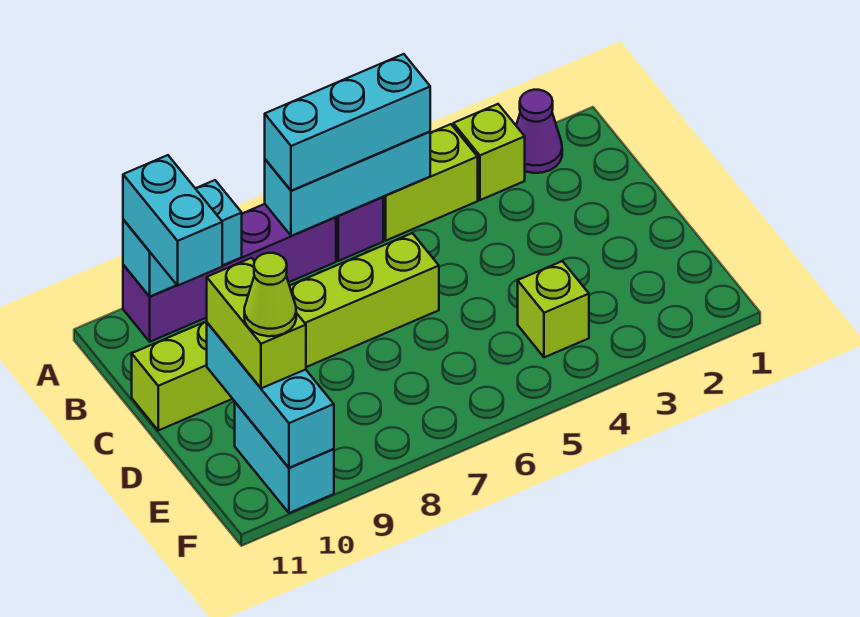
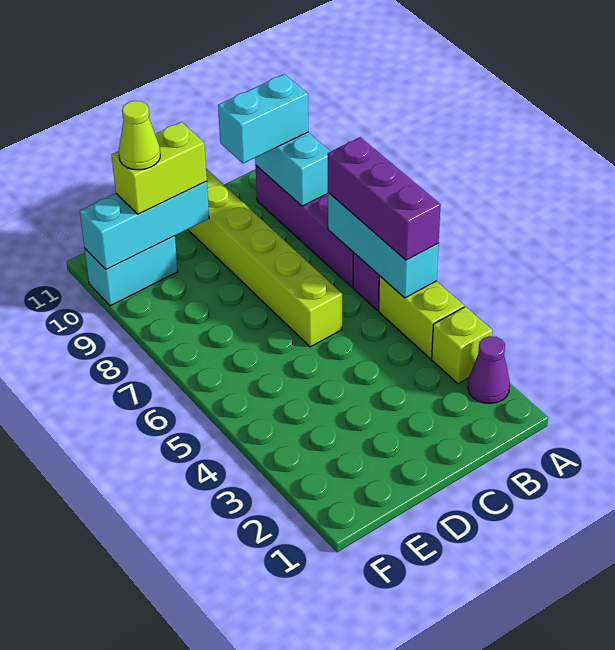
cyan 1x3 brick [265,54,430,191] -> purple 1x3 brick [328,137,441,260]
lime 1x1 brick [518,261,589,357] -> none

